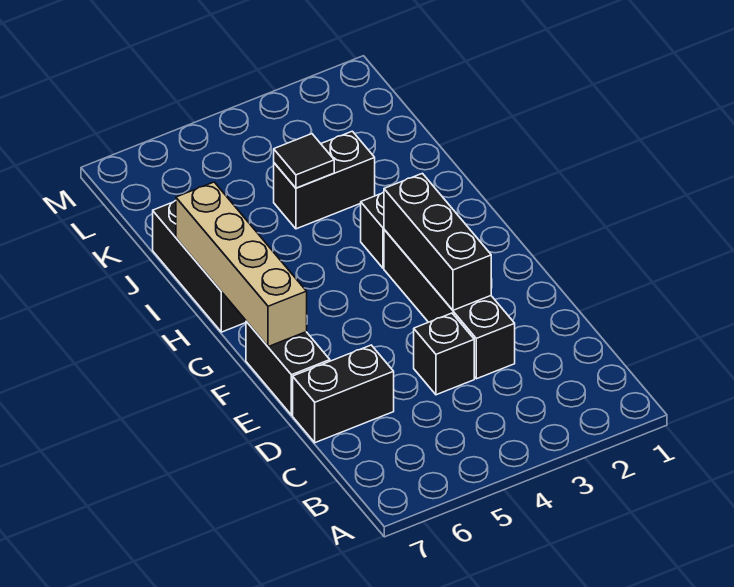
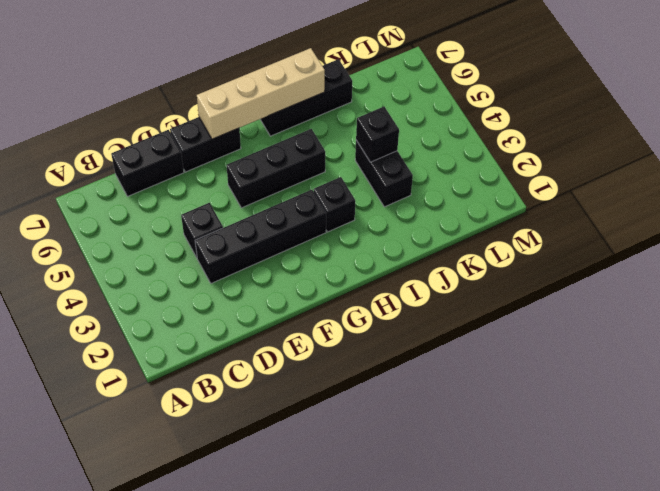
black 1x2 brick [293,345,394,443] -> black 1x2 brick turned to [111,130,184,197]
black 1x3 brick [384,173,491,310] -> black 1x3 brick moved to [226,129,325,208]
black 1x1 tile [274,134,334,188] -> black 1x1 brick [356,107,399,162]

